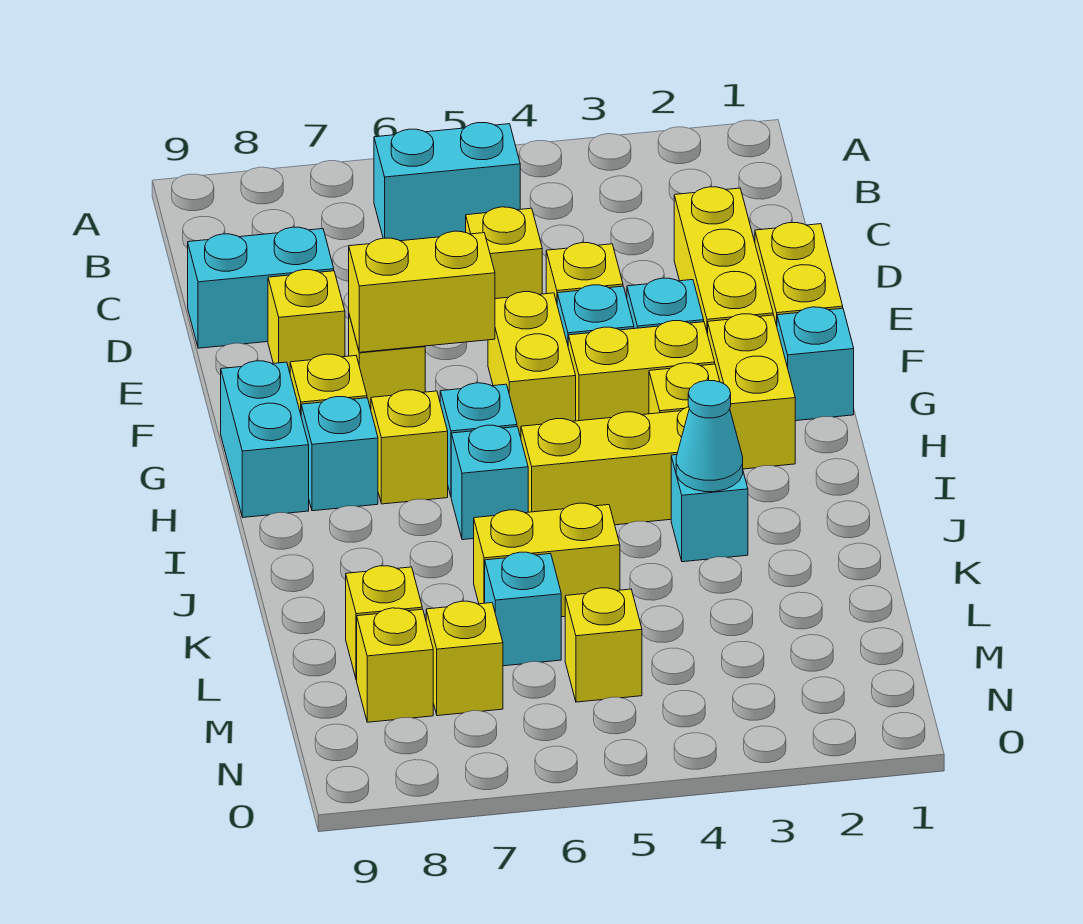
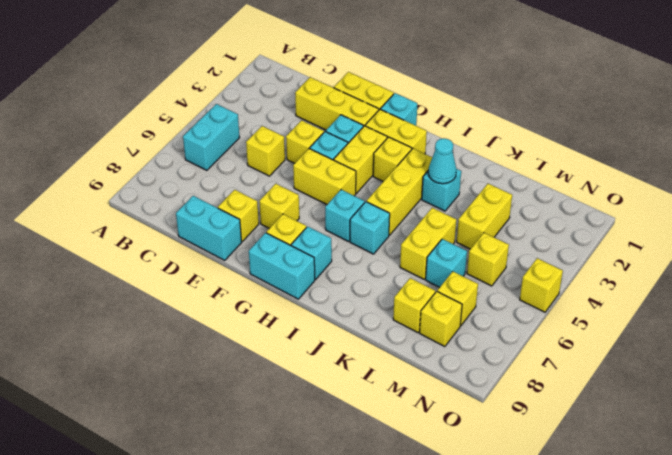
cyan 1x2 brick [188,227,334,348] -> cyan 1x2 brick turned to [176,196,242,260]
yellow 1x2 brick [349,231,495,352] -> yellow 1x2 brick moved to [457,184,512,249]
yellow 1x1 brick [371,390,448,504] -> yellow 1x1 brick moved to [520,258,563,312]

